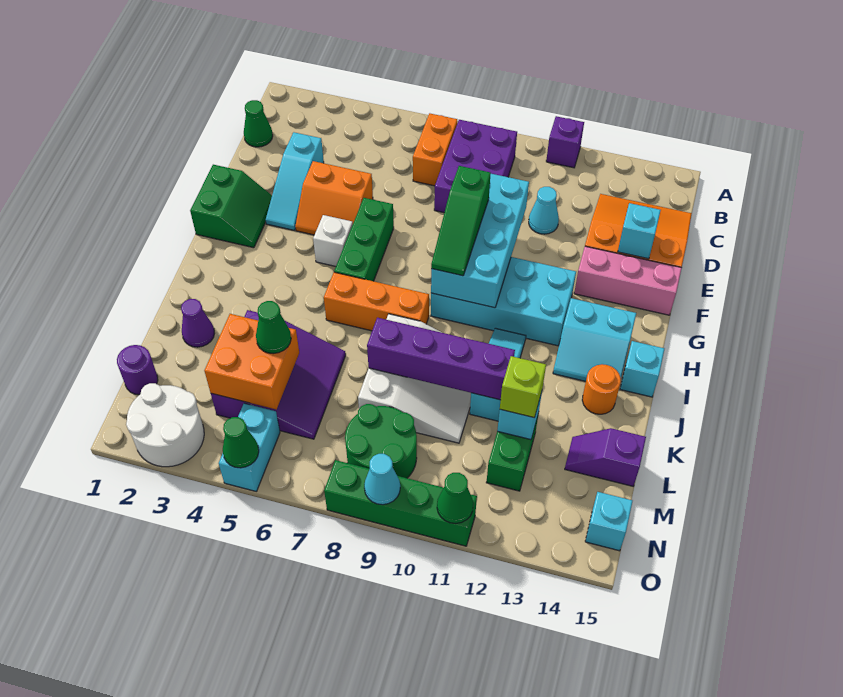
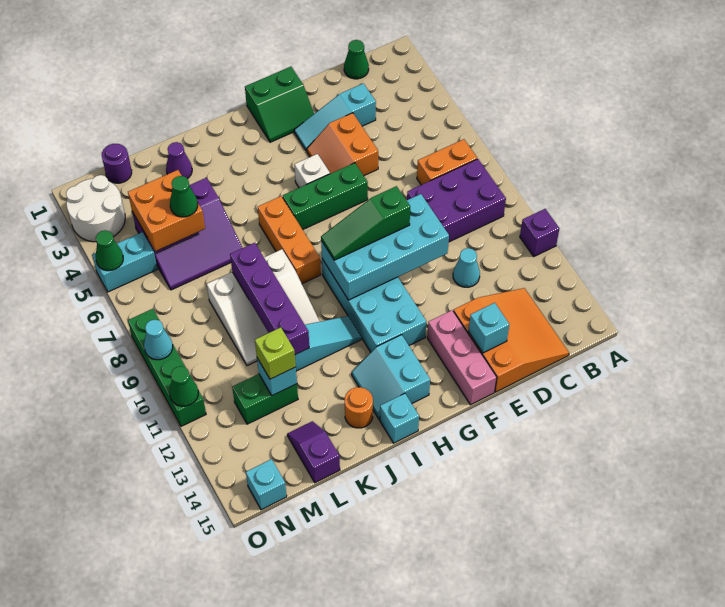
green 2x2 round brick [345,404,417,478] -> none

